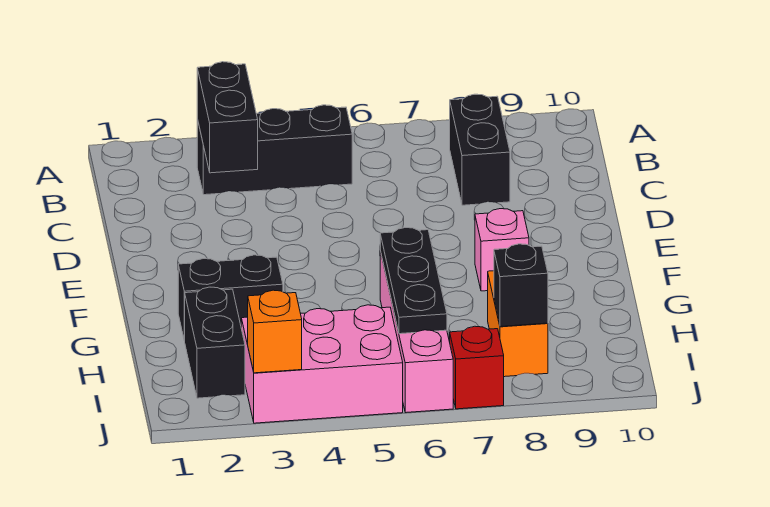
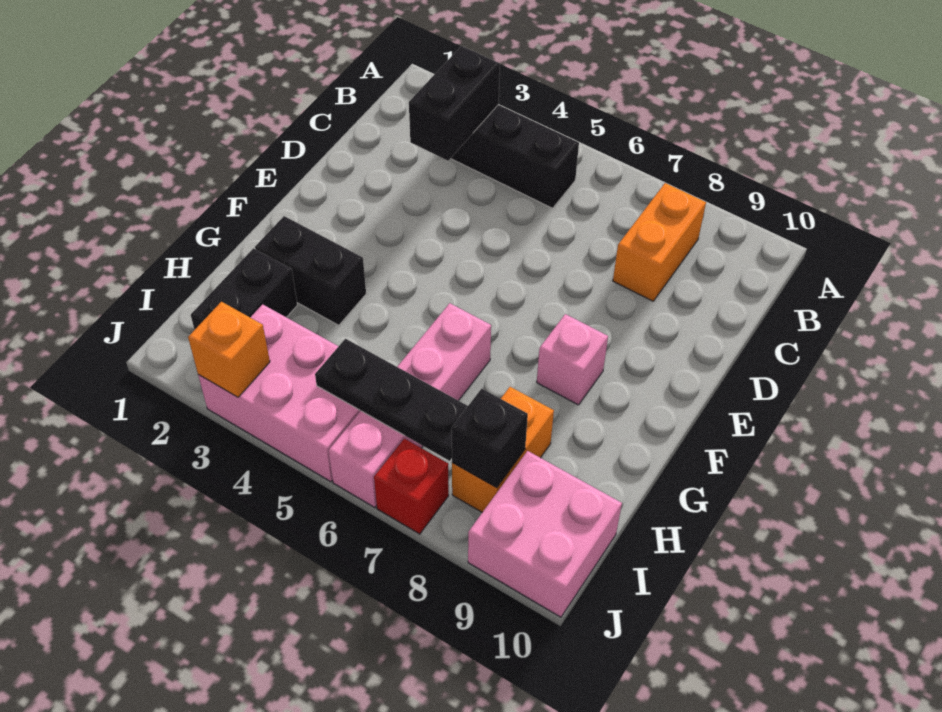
black 1x2 brick [450,94,510,205] -> orange 1x2 brick [613,183,706,301]
black 1x3 plate [380,228,447,334] -> black 1x3 plate turned to [315,339,468,461]
none -> pink 2x2 brick [468,451,622,617]

